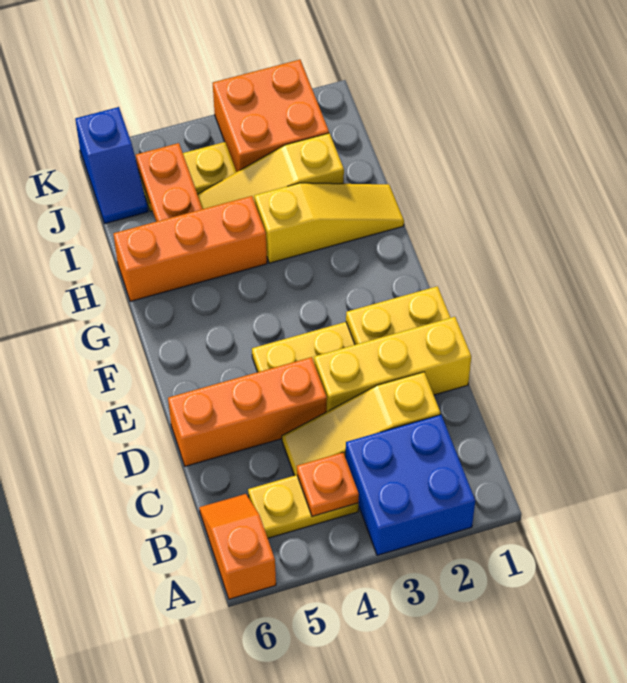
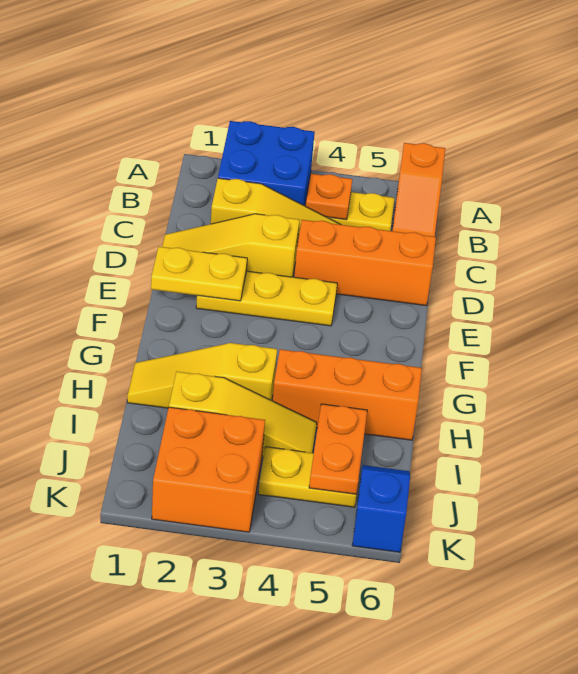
yellow 1x3 brick [314,317,471,412] -> yellow 1x3 slope [162,214,299,277]

